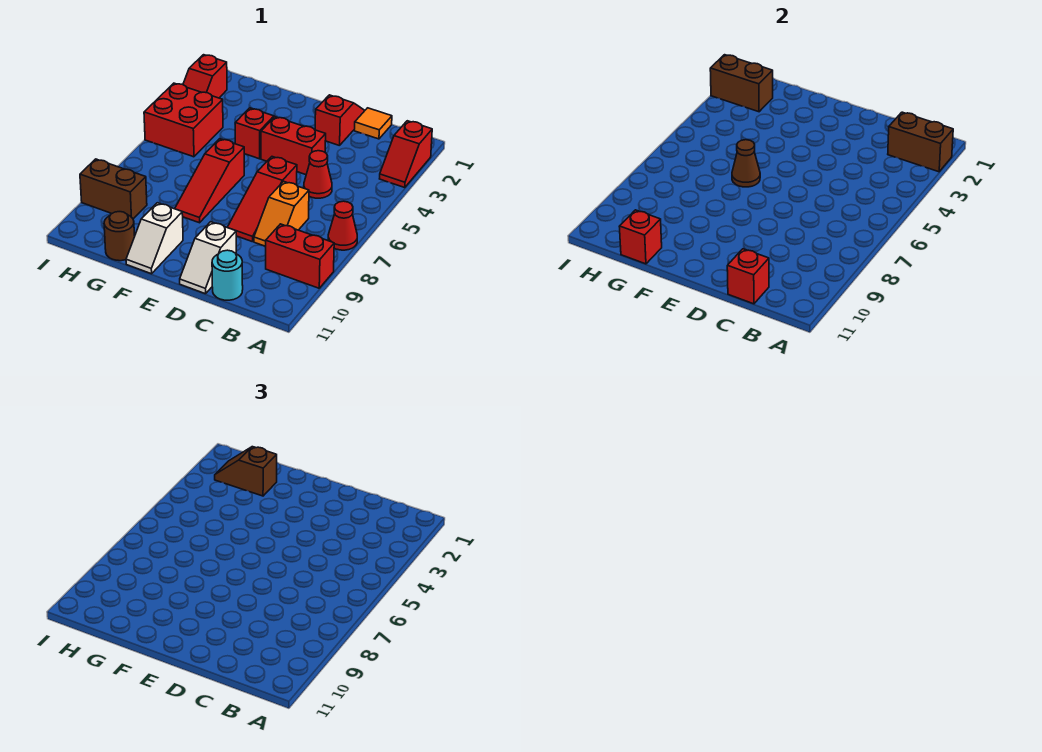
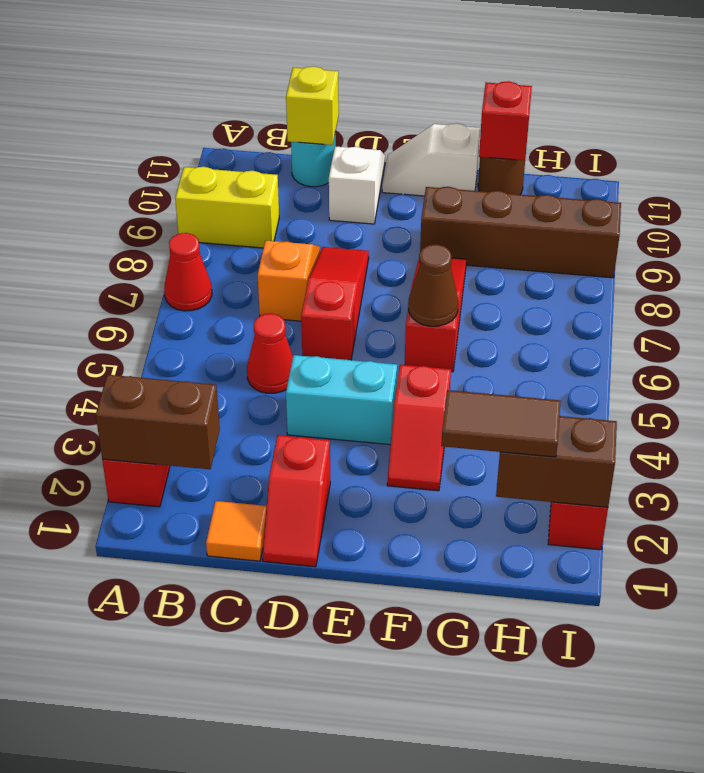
red 1x2 brick [266,224,334,288] -> yellow 1x2 brick [175,167,279,248]
red 1x1 brick [727,249,769,304] -> yellow 1x1 brick [286,66,339,145]
red 1x2 brick [261,117,326,175] -> cyan 1x2 brick [286,355,397,445]
white 1x2 slope [126,203,183,274] -> white 1x2 slope turned to [382,123,480,196]
brown 1x2 slope [215,447,277,496] -> brown 1x2 tile [441,390,561,457]
red 2x2 brick [144,83,223,157] -> none
brown 1x2 brick [80,159,147,219] -> brown 1x4 brick [420,187,621,278]

